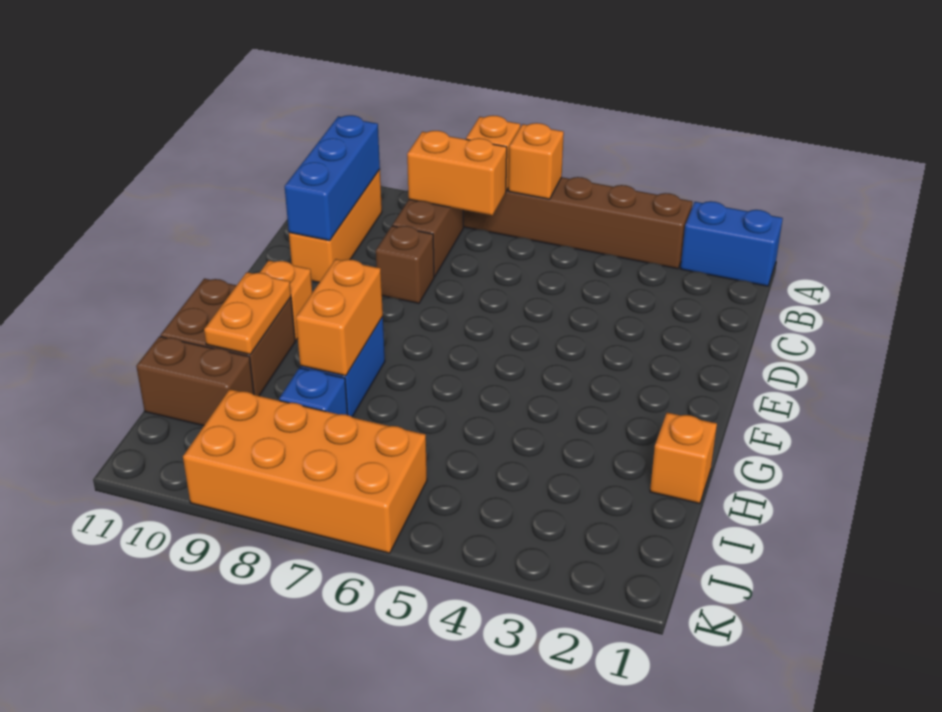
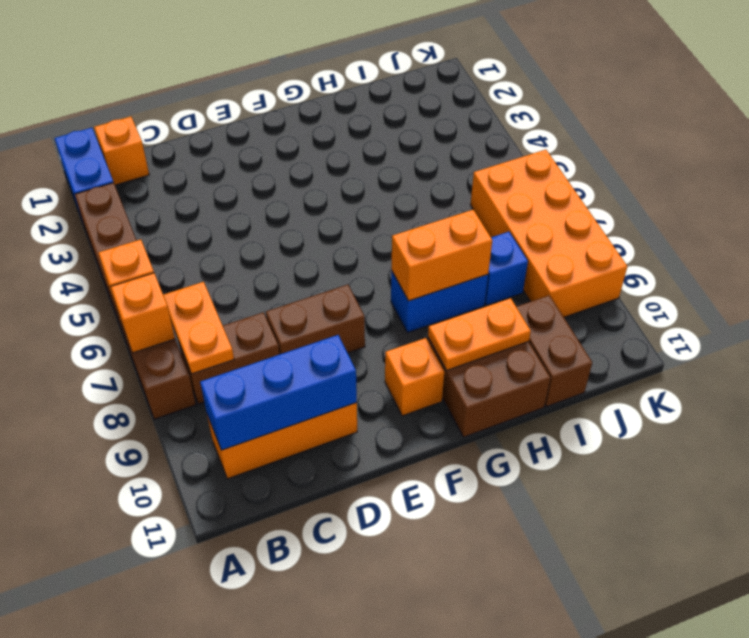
orange 1x2 brick [407,131,507,215] -> orange 1x2 plate [163,282,234,374]
brown 1x1 brick [376,226,434,303] -> brown 1x2 brick [266,285,365,354]
orange 1x1 brick [650,413,717,504] -> orange 1x1 brick moved to [94,117,149,185]

